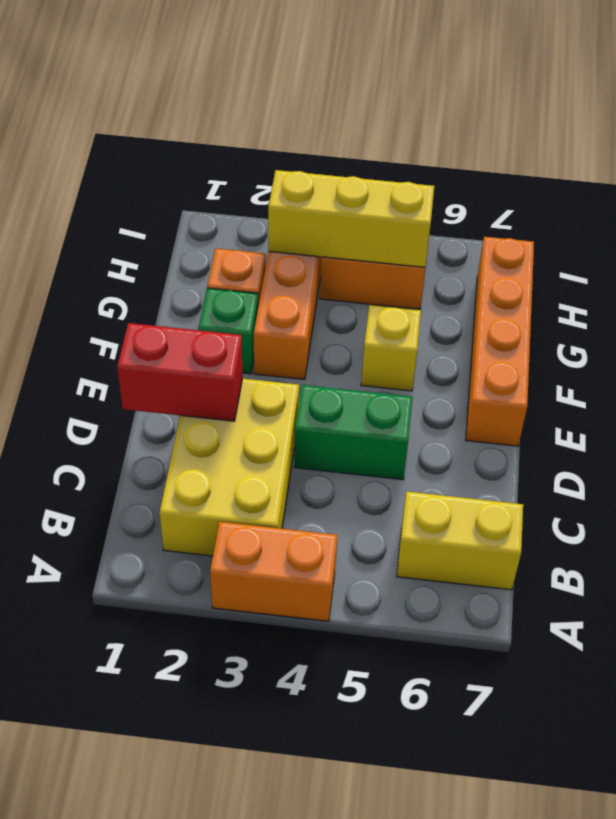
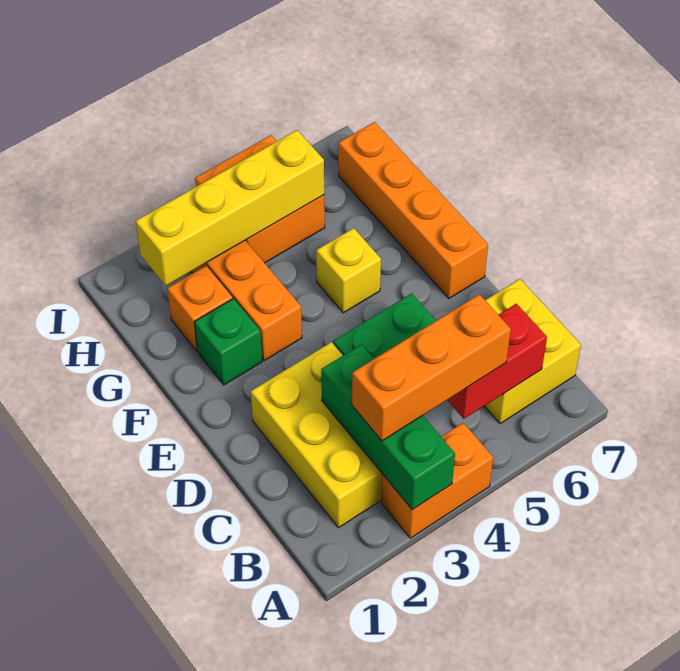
none -> green 1x3 brick [321,345,455,510]
none -> orange 1x3 brick [352,294,511,441]
yellow 1x2 brick [397,492,523,590] -> yellow 2x2 brick [485,279,581,424]
red 1x2 brick [117,323,243,421] -> red 1x2 brick moved to [447,304,547,419]
yellow 1x3 brick [268,170,434,267] -> yellow 1x4 brick [135,130,324,286]

